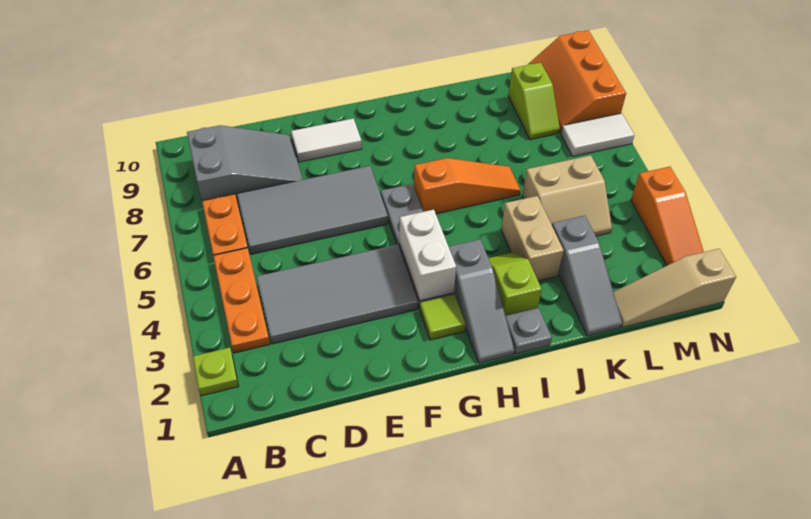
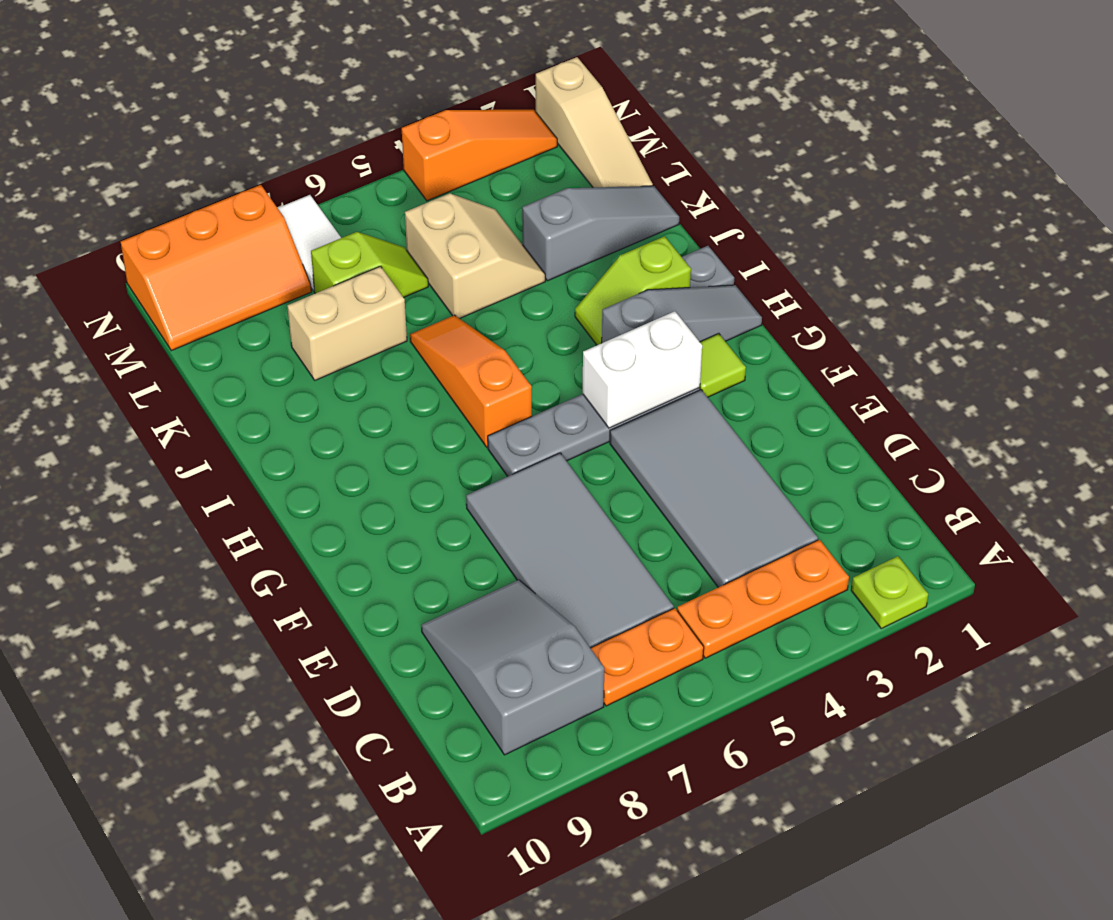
white 1x2 tile [291,118,362,162] -> none
tan 1x2 brick [501,196,564,281] -> tan 1x2 brick moved to [287,266,407,380]
lime 1x2 slope [508,63,560,140] -> lime 1x2 slope moved to [311,232,428,298]

